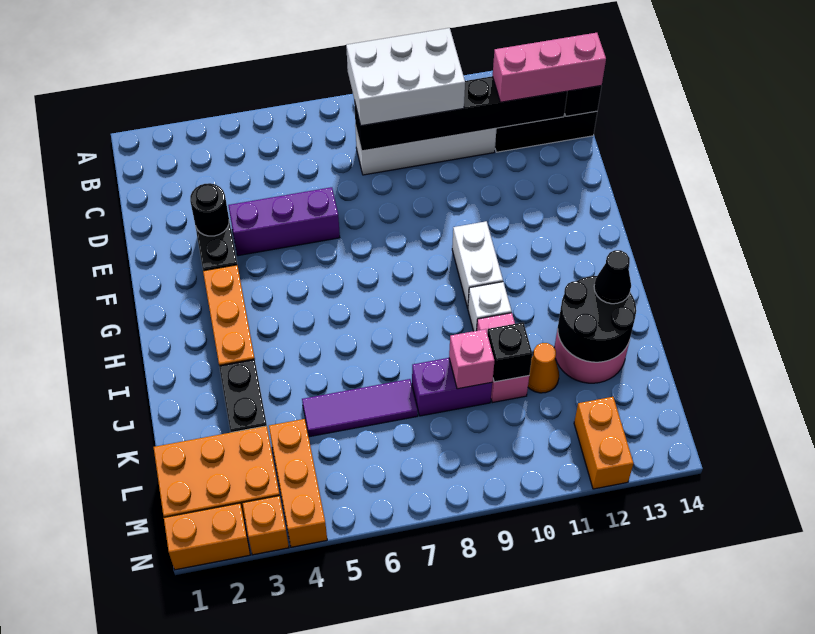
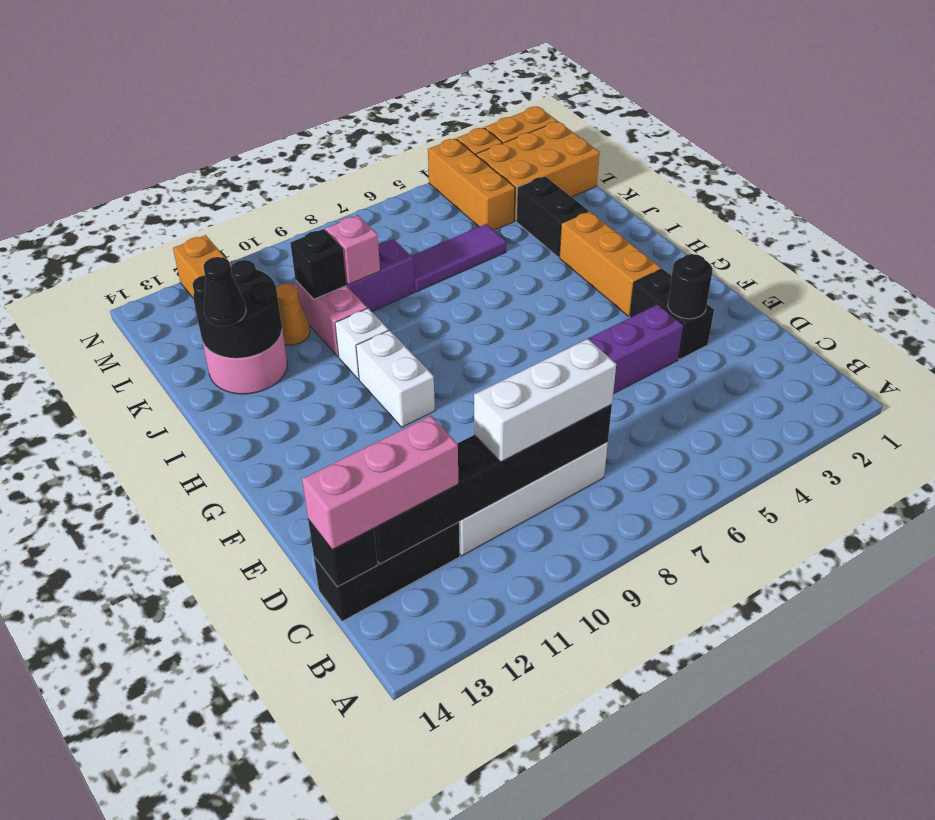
white 2x3 brick [346,28,465,126] -> white 1x3 brick [474,339,616,462]

